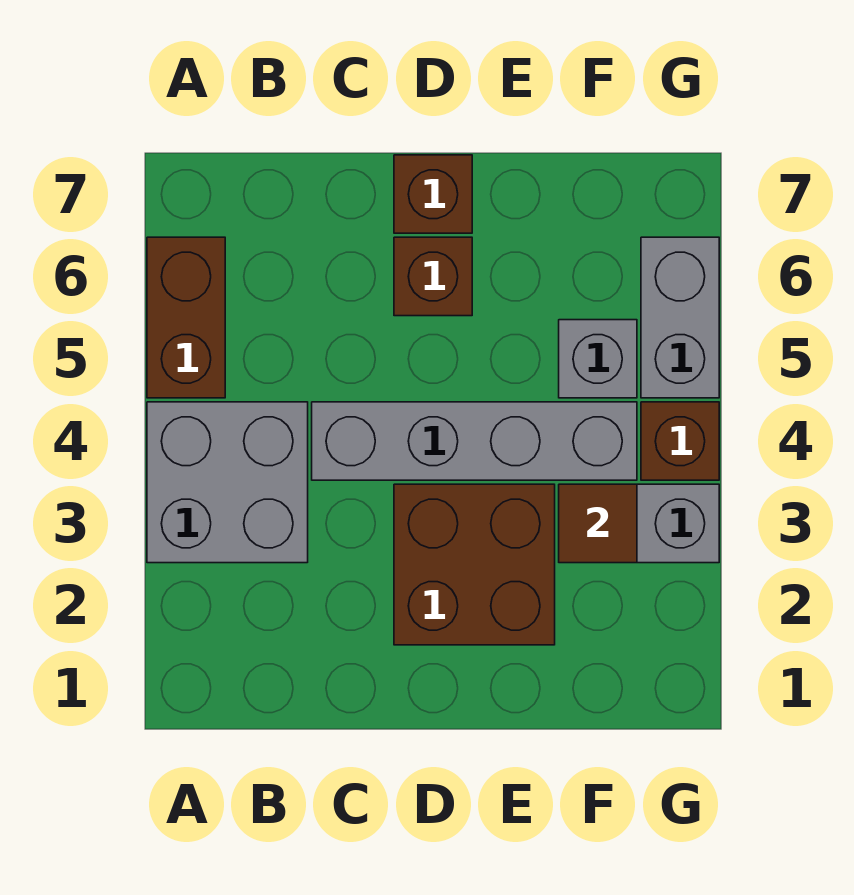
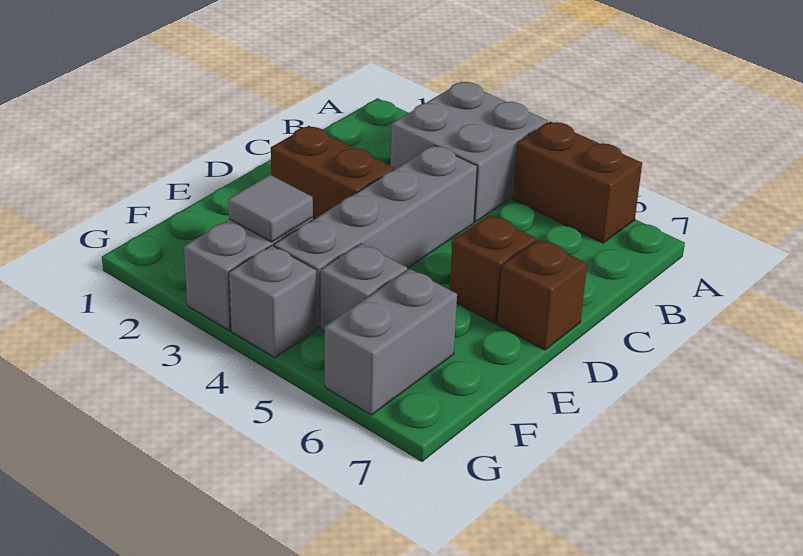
brown 2x2 brick [394,484,555,645] -> brown 1x2 brick [271,126,394,220]
brown 1x1 tile [559,484,637,563] -> grey 1x1 tile [228,175,313,242]
brown 1x1 brick [641,402,719,480] -> grey 1x1 brick [229,246,316,358]
grey 1x2 brick [641,237,719,398] -> grey 1x2 brick turned to [325,269,457,415]

